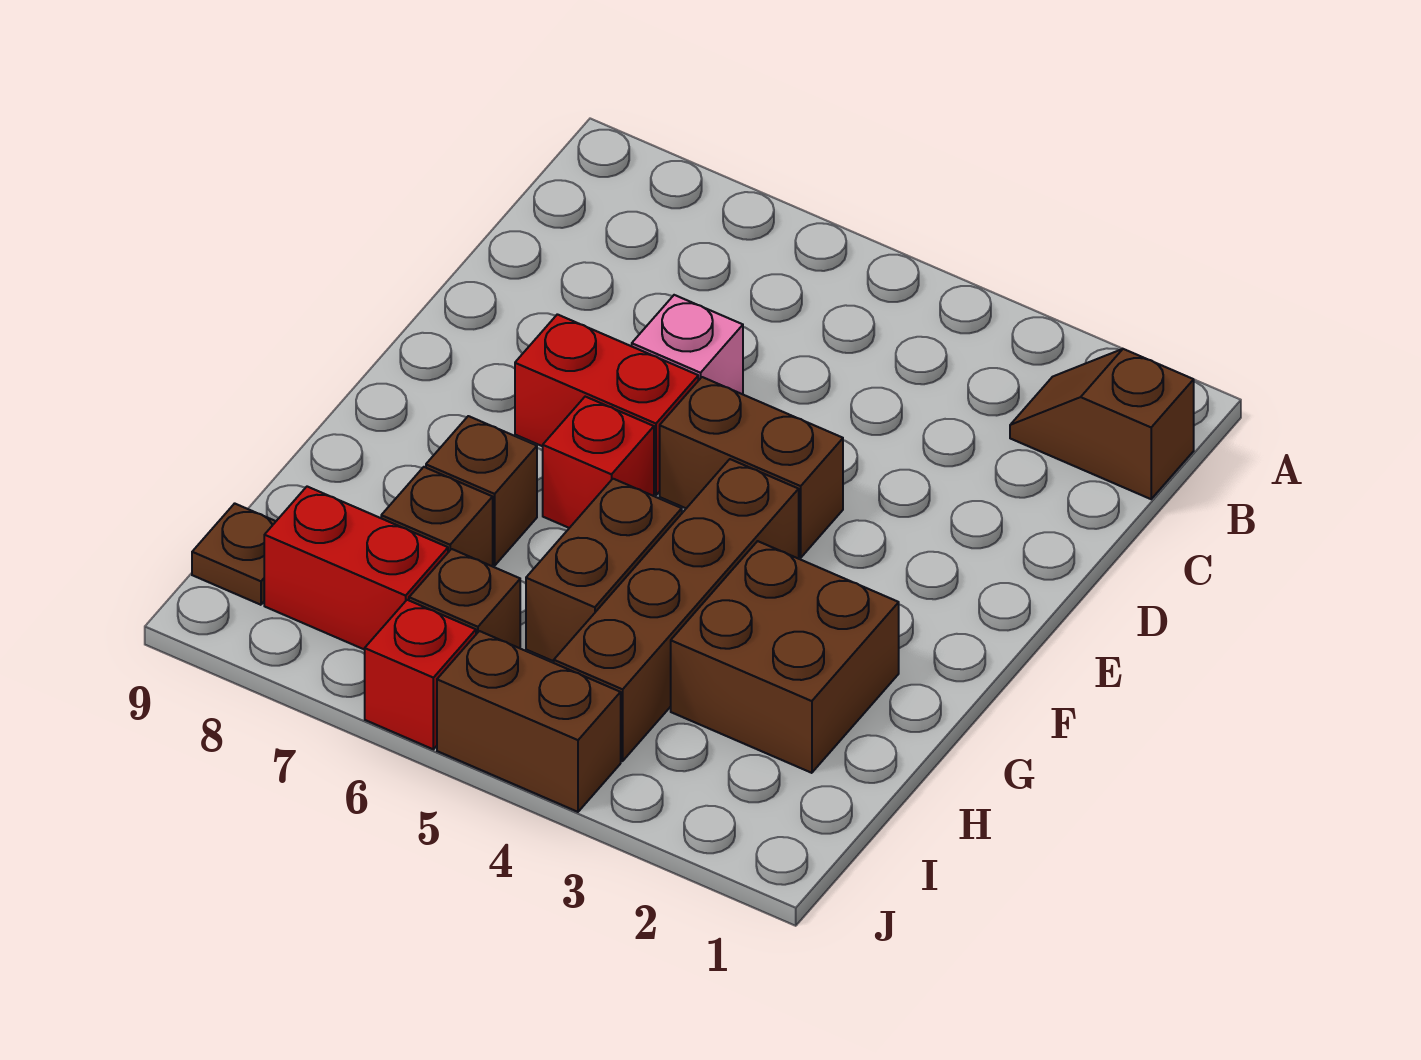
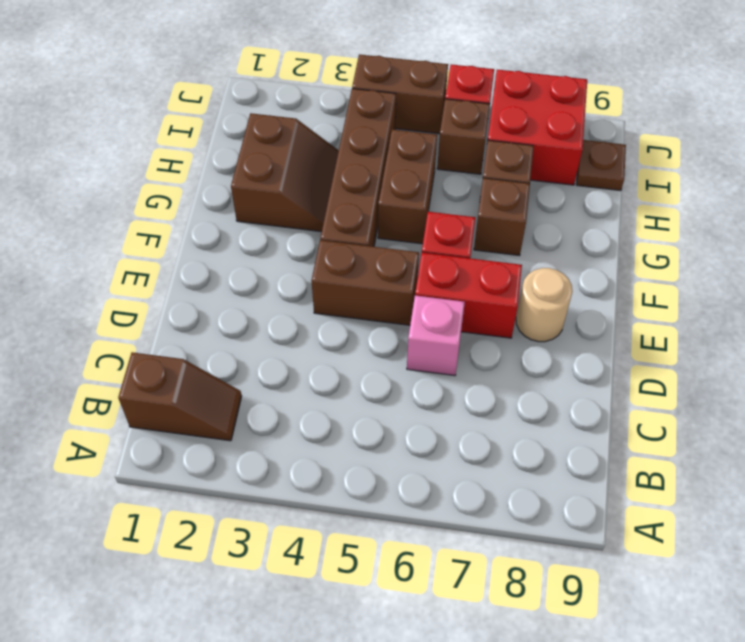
none -> tan 1x1 round brick [516,268,572,342]
brown 2x2 brick [671,541,899,773] -> brown 2x2 slope [231,113,339,232]
red 1x2 brick [264,487,448,650] -> red 2x2 brick [488,70,587,185]

